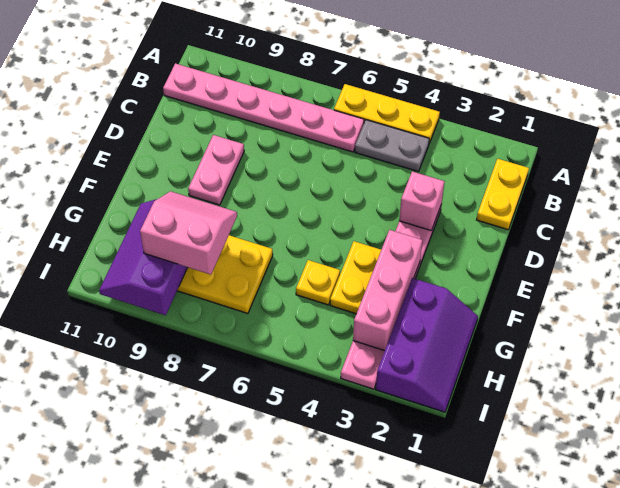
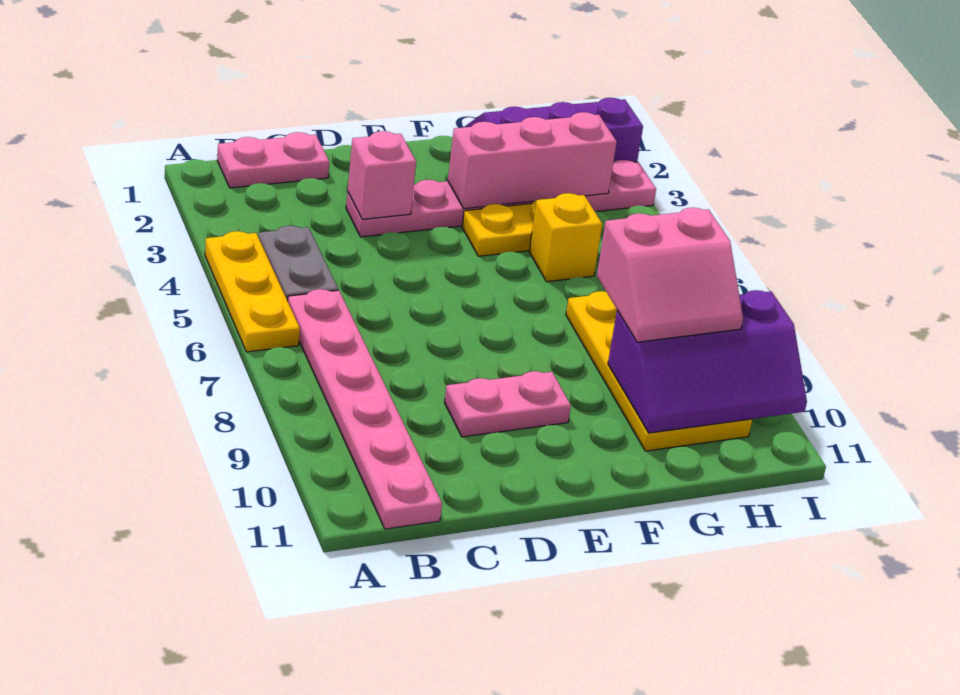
yellow 1x2 plate [477,159,529,230] -> pink 1x2 plate [217,132,329,188]
yellow 1x1 plate [296,260,340,305] -> yellow 1x1 brick [529,193,602,282]
pink 2x2 slope [140,191,237,275] -> pink 2x2 slope turned to [597,208,743,342]

